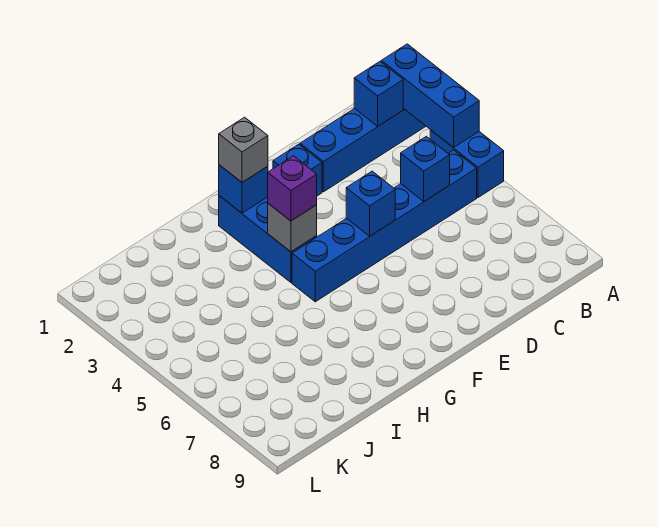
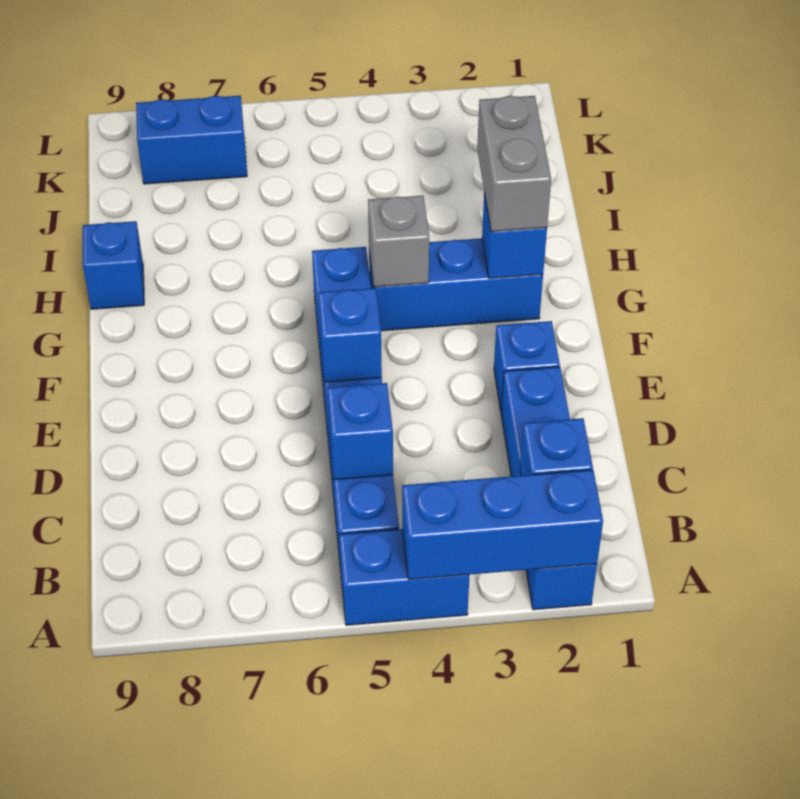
grey 1x1 brick [219,117,268,182] -> grey 1x2 brick [477,96,551,232]
purple 1x1 brick [268,156,317,221] -> none
none -> blue 1x1 brick [83,221,144,309]
none -> blue 1x2 brick [136,96,247,184]

